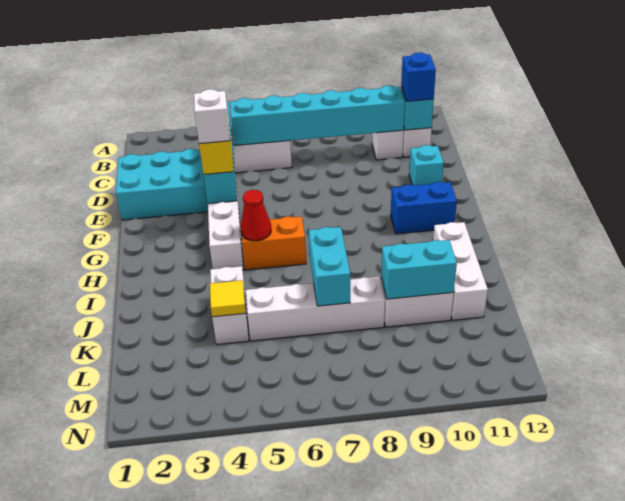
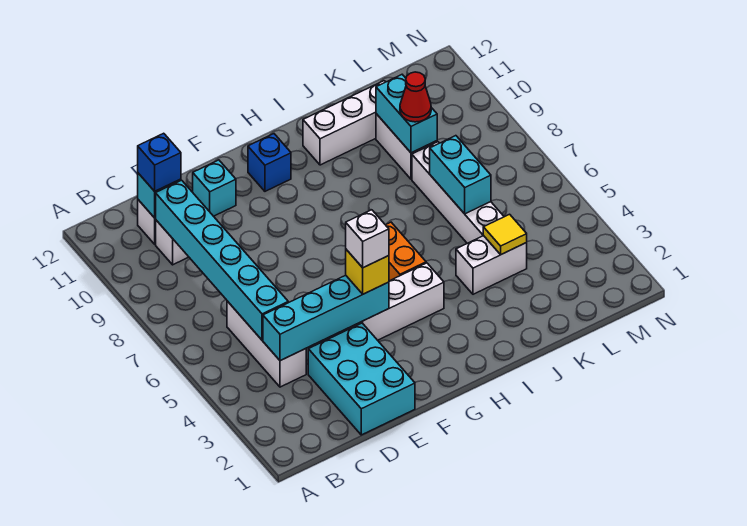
blue 1x2 brick [391,182,457,234] -> blue 1x1 brick [248,134,291,191]
red 1x1 cone [241,190,271,241] -> red 1x1 cone moved to [400,72,431,122]
cyan 1x2 brick [309,227,350,306] -> cyan 1x2 brick turned to [430,136,491,214]

